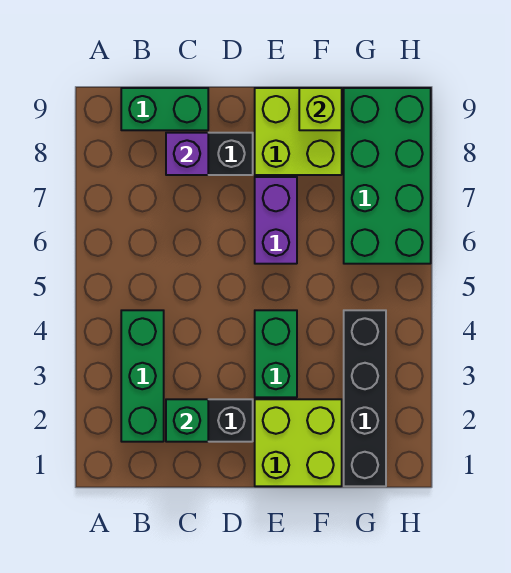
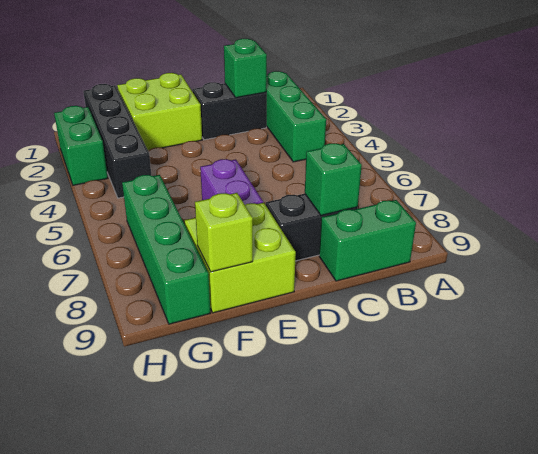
purple 1x1 brick [166,133,208,175] -> green 1x1 brick [305,143,362,215]
green 1x2 brick [255,310,297,397] -> green 1x2 brick moved to [54,106,108,185]
green 2x4 brick [344,88,431,264] -> green 1x4 brick [122,175,210,324]

